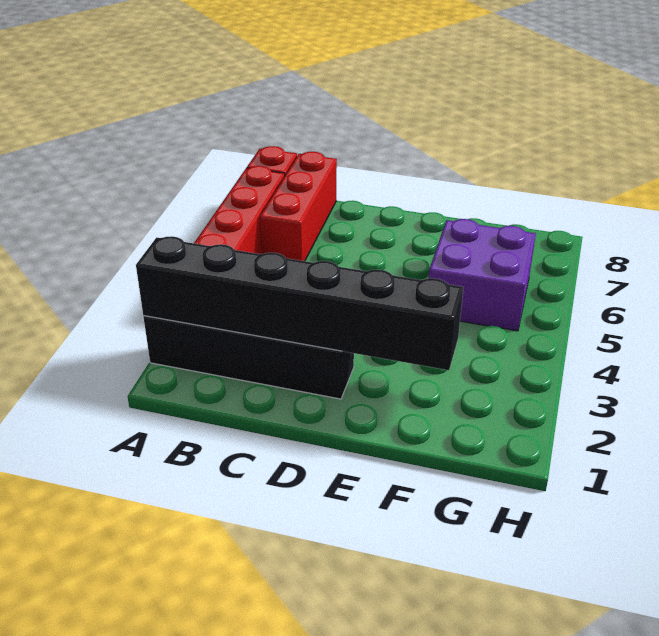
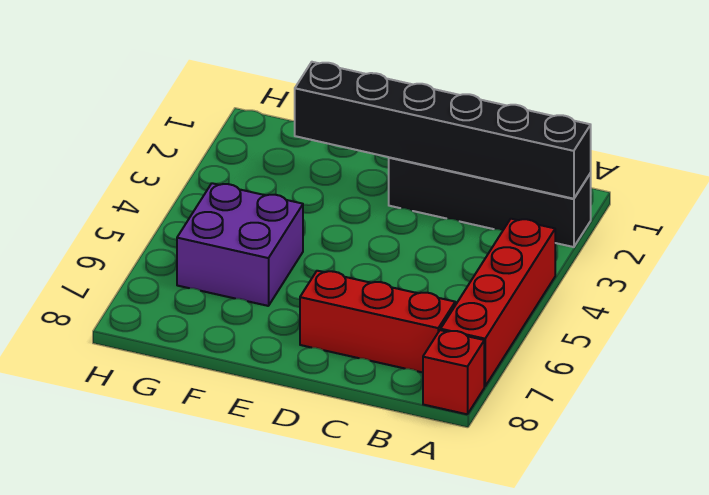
red 1x3 brick [260,152,337,261] -> red 1x3 brick turned to [300,271,455,373]

